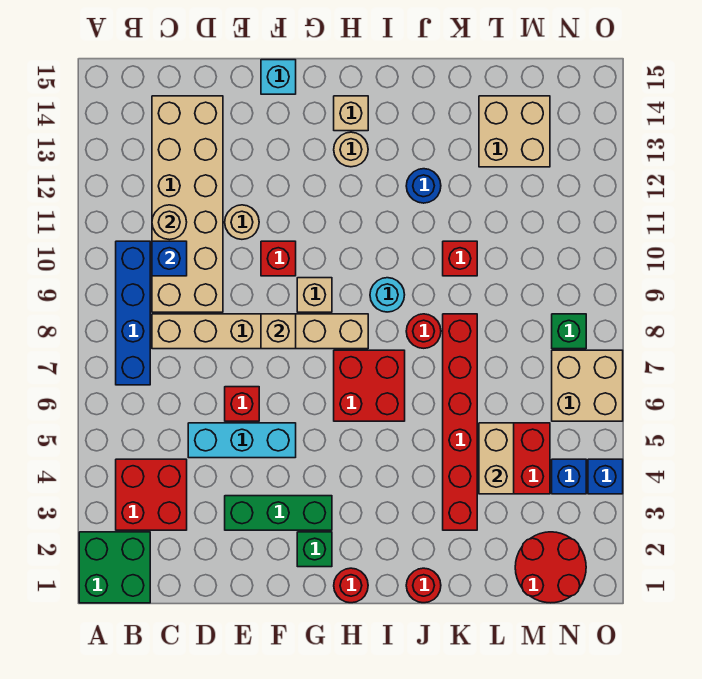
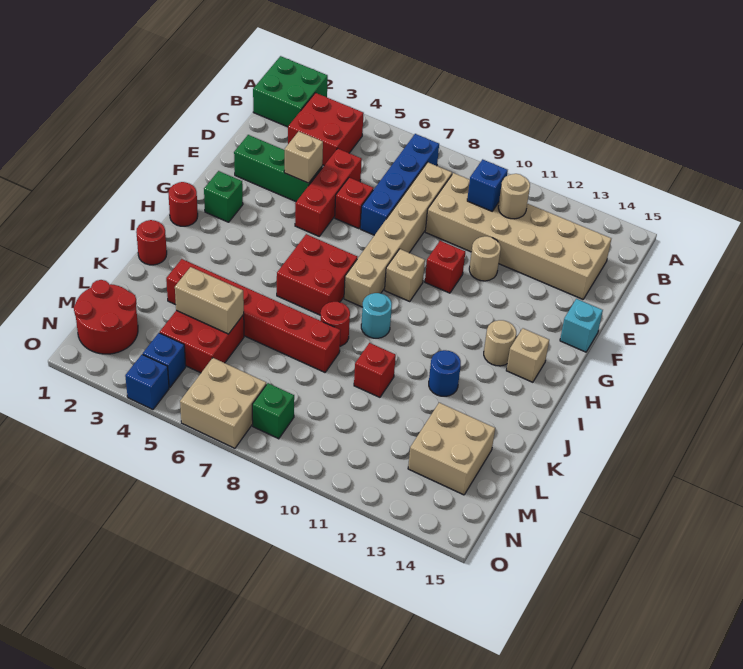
blue 1x4 brick [116,241,150,385] -> blue 1x4 brick turned to [360,134,439,235]
cyan 1x3 brick [188,423,296,458] -> red 1x3 brick [295,148,362,236]
green 1x3 brick [225,496,332,530] -> green 1x3 brick turned to [234,135,322,202]
tan 1x1 brick [261,314,296,349] -> tan 1x1 brick moved to [284,131,323,183]

